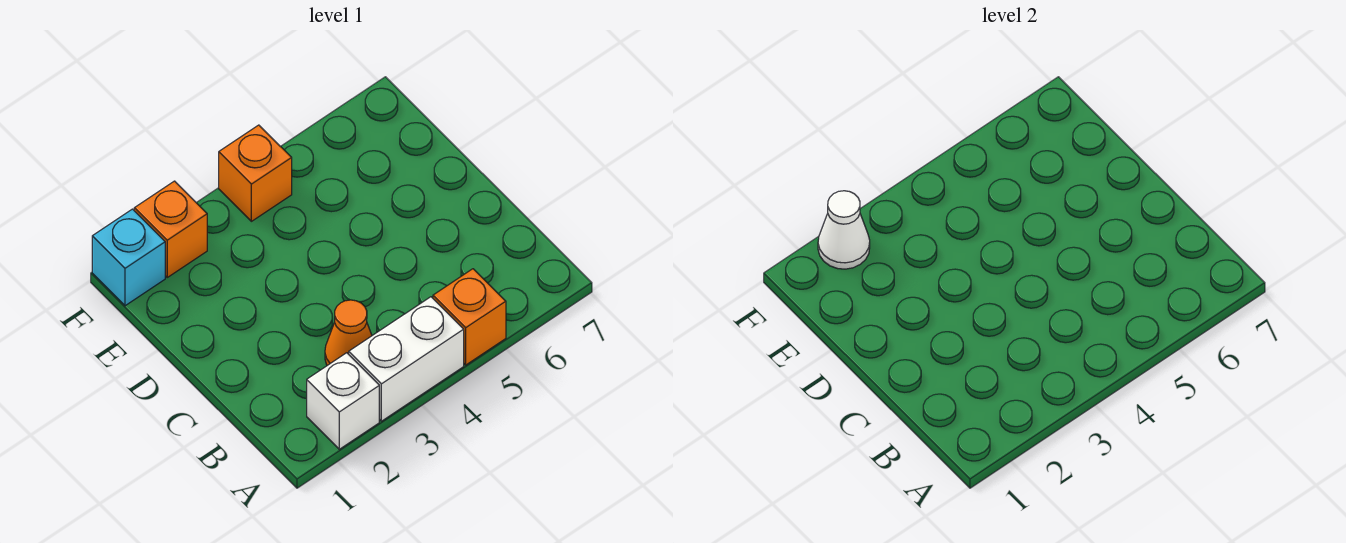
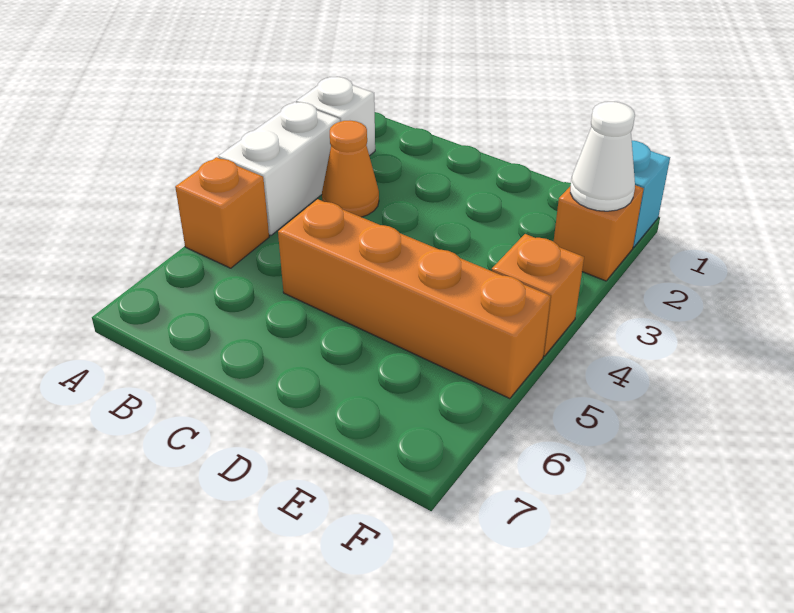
none -> orange 1x4 brick [278,199,551,399]

